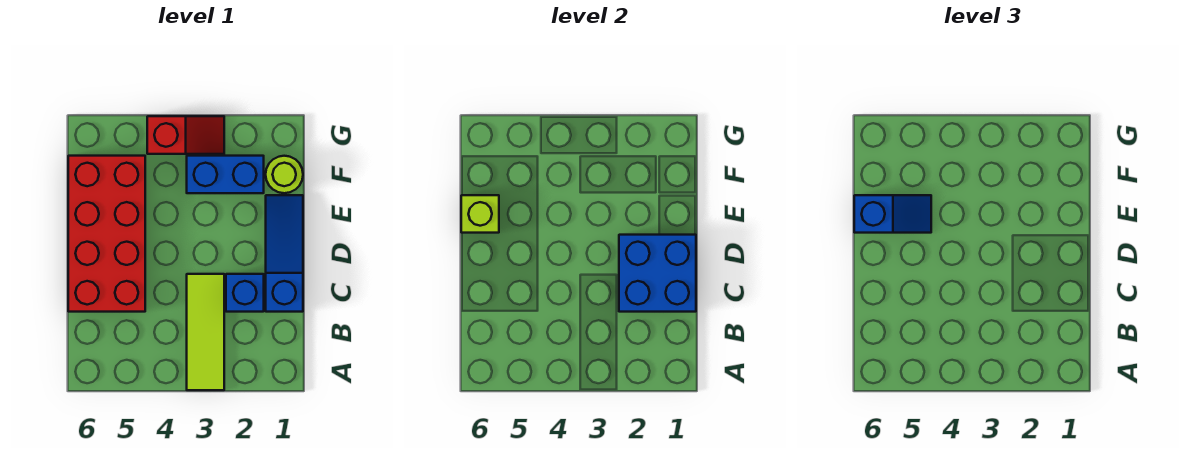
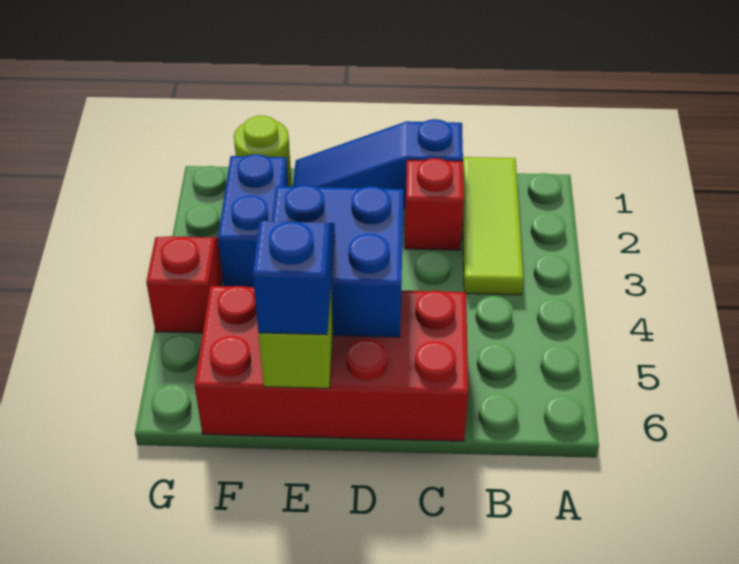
lime 1x3 tile [187,274,224,390] -> lime 1x3 tile turned to [462,157,523,295]
blue 2x2 brick [619,235,696,312] -> blue 2x2 brick moved to [272,185,404,337]
blue 1x1 brick [226,274,264,312] -> red 1x1 brick [405,158,464,250]

